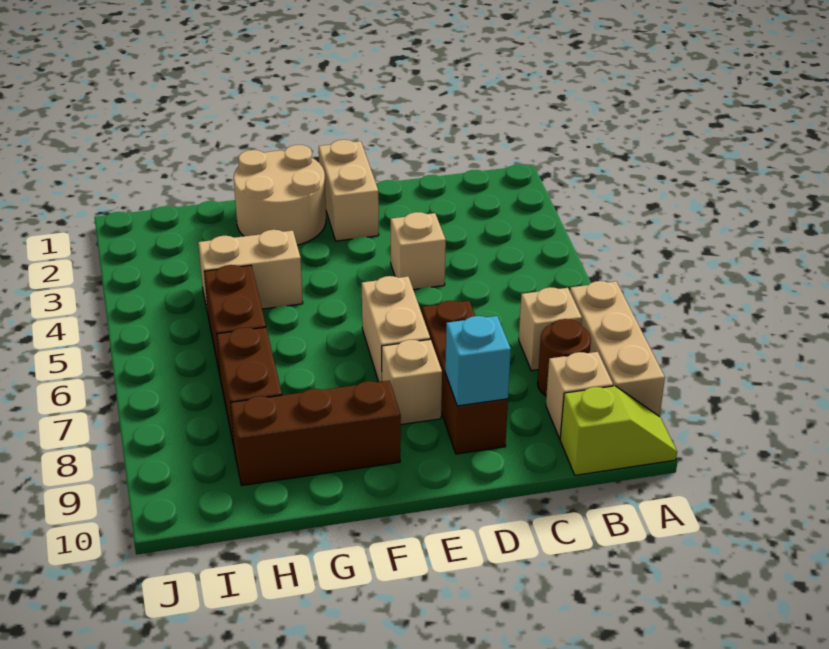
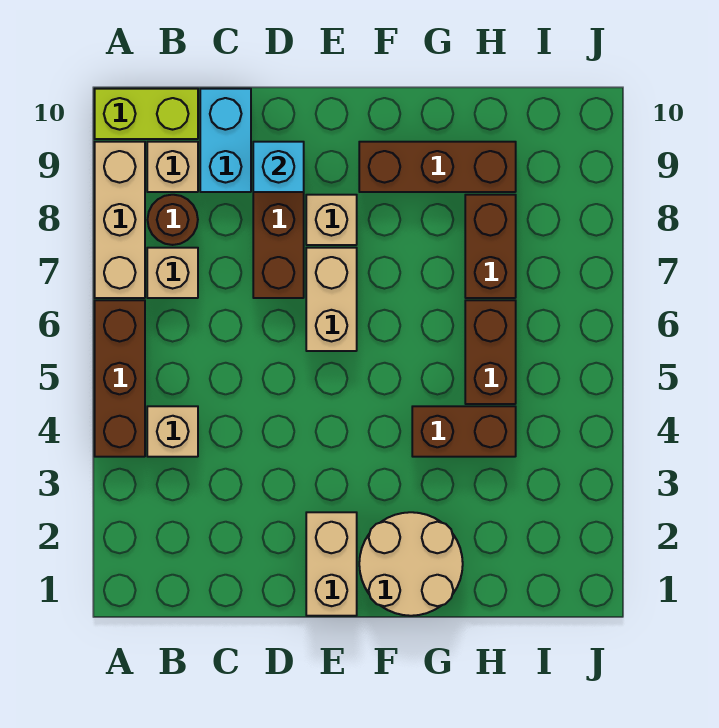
none -> brown 1x3 brick [95,300,145,457]
lime 1x2 slope [560,386,677,475] -> lime 1x2 brick [95,89,198,139]
none -> cyan 1x2 brick [200,89,251,192]
tan 1x1 brick [391,212,446,290] -> tan 1x1 brick moved to [147,406,198,457]
tan 1x2 brick [198,230,303,313] -> brown 1x2 brick [412,406,516,457]

